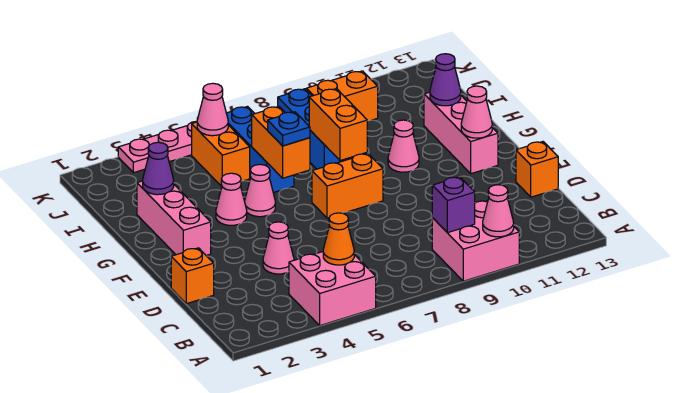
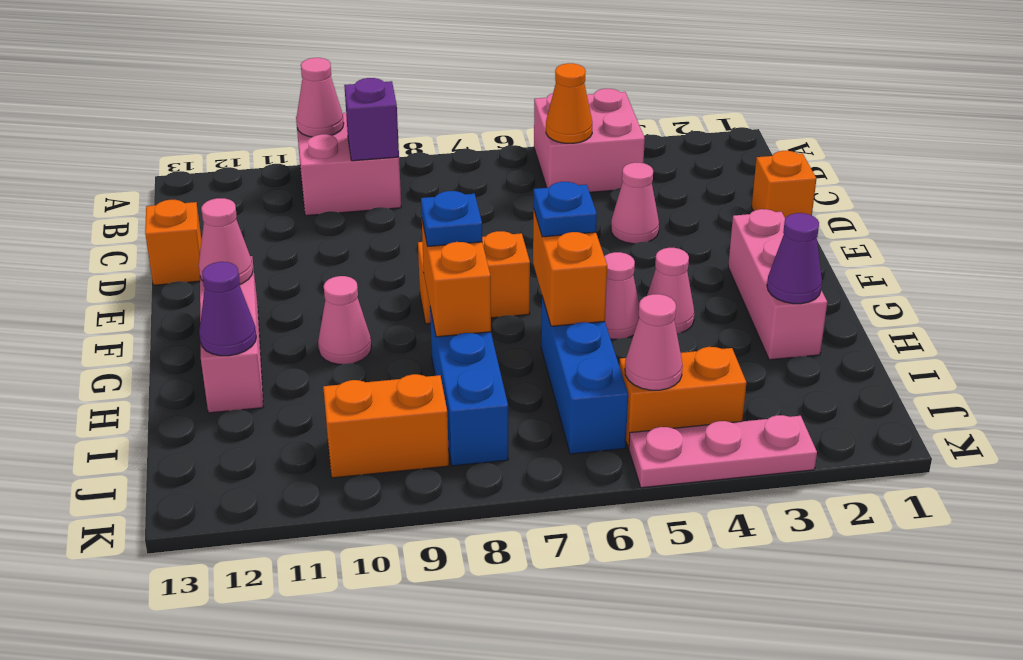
none -> blue 1x1 plate [421,191,482,246]
orange 1x2 brick [192,122,250,187] -> orange 1x2 brick turned to [619,347,746,448]

